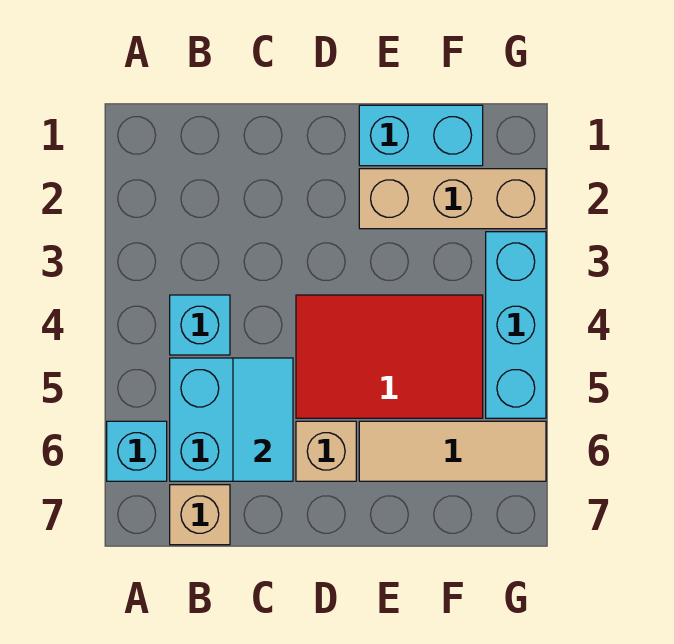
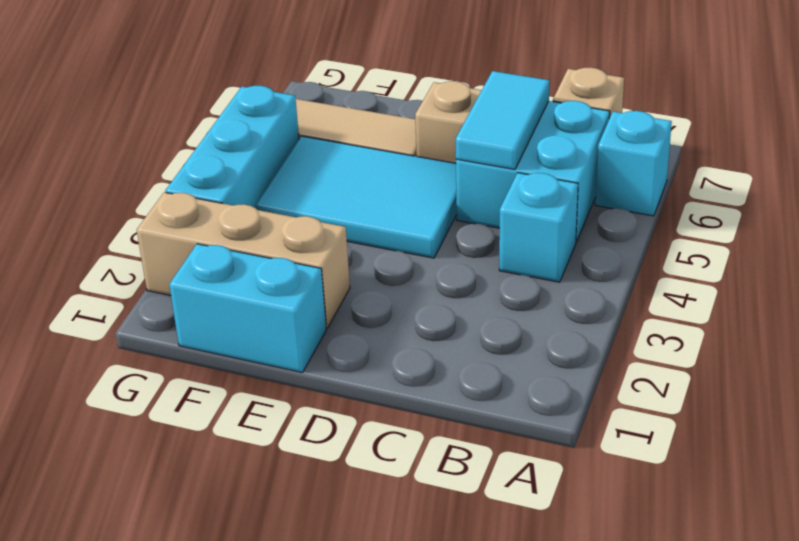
red 2x3 tile [296,295,483,418] -> cyan 2x3 tile [256,136,457,258]

